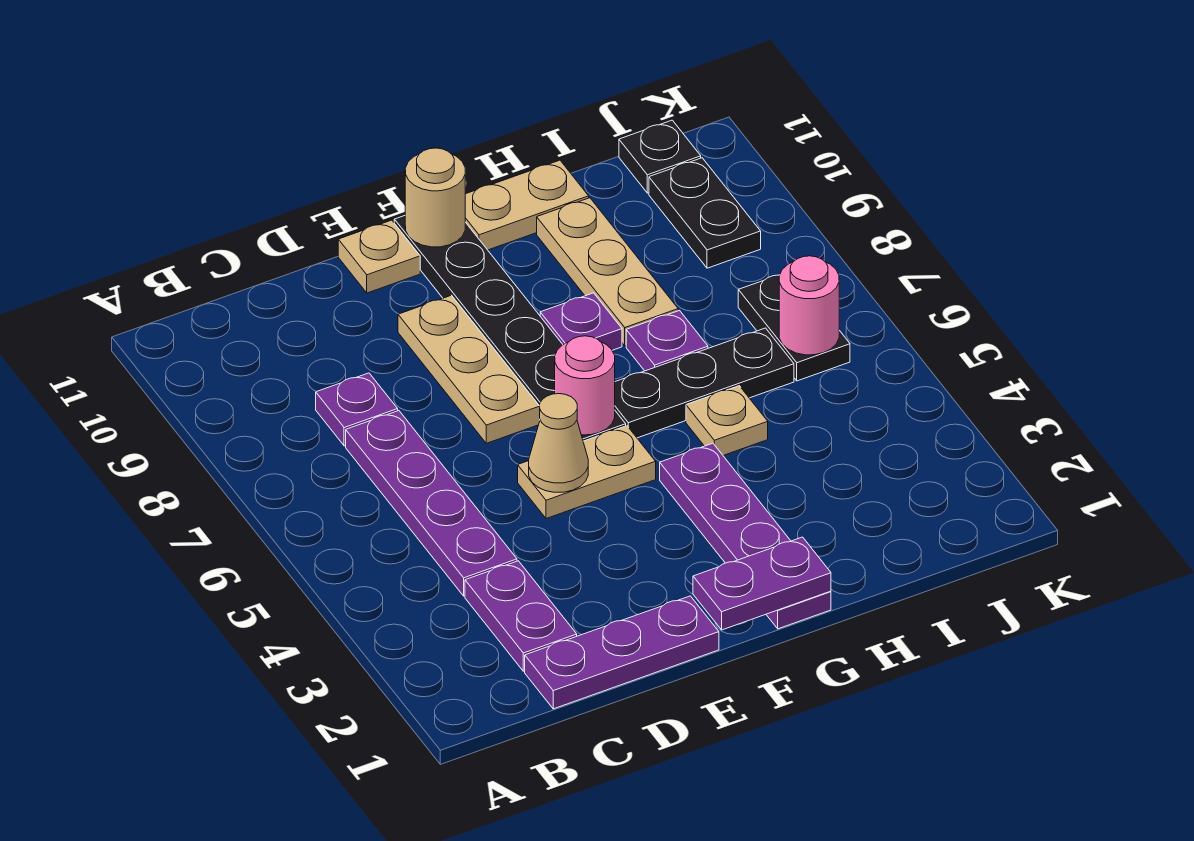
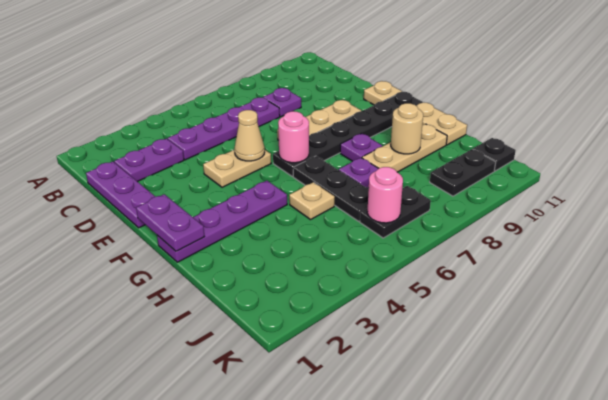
tan 1x2 plate [518,426,656,519] -> tan 1x2 plate turned to [203,150,271,187]
tan 1x1 round brick [405,148,465,247] -> tan 1x1 round brick moved to [391,103,423,154]

